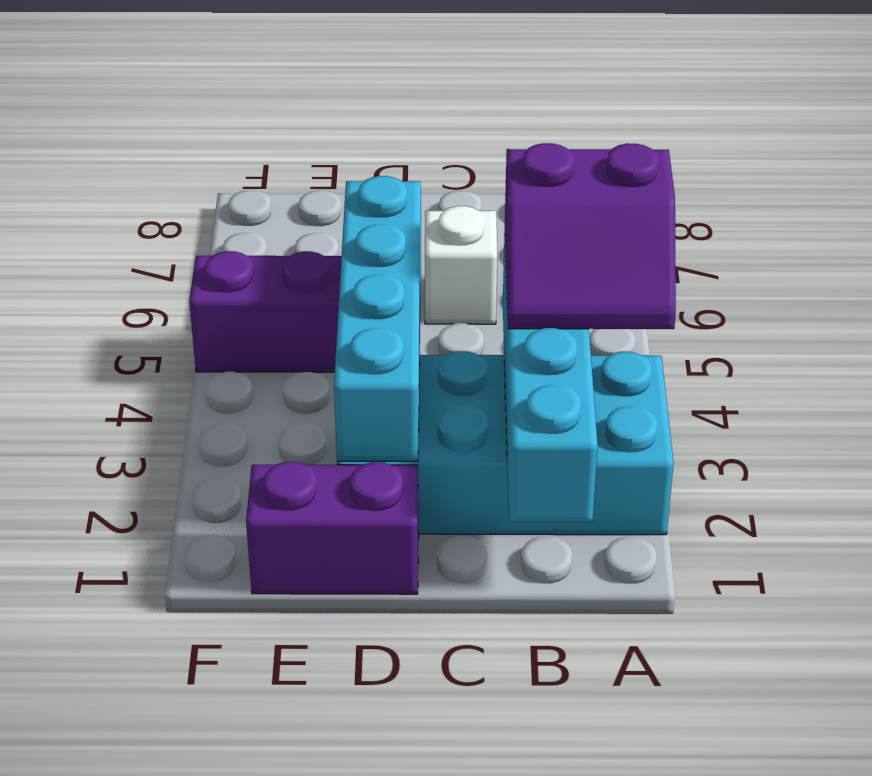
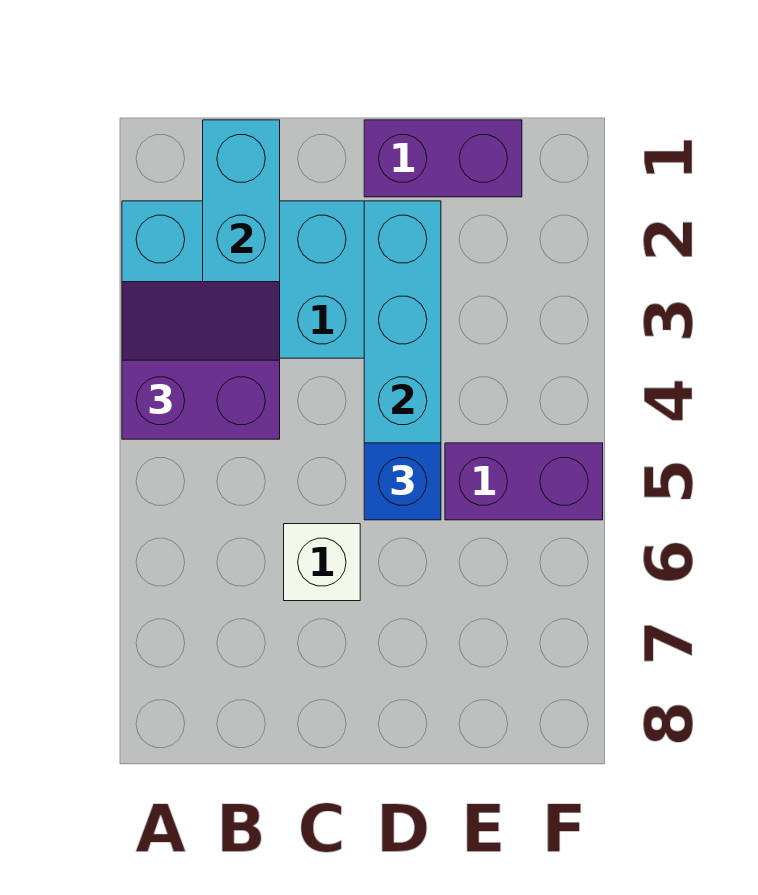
none -> blue 1x1 brick [364,443,441,520]

